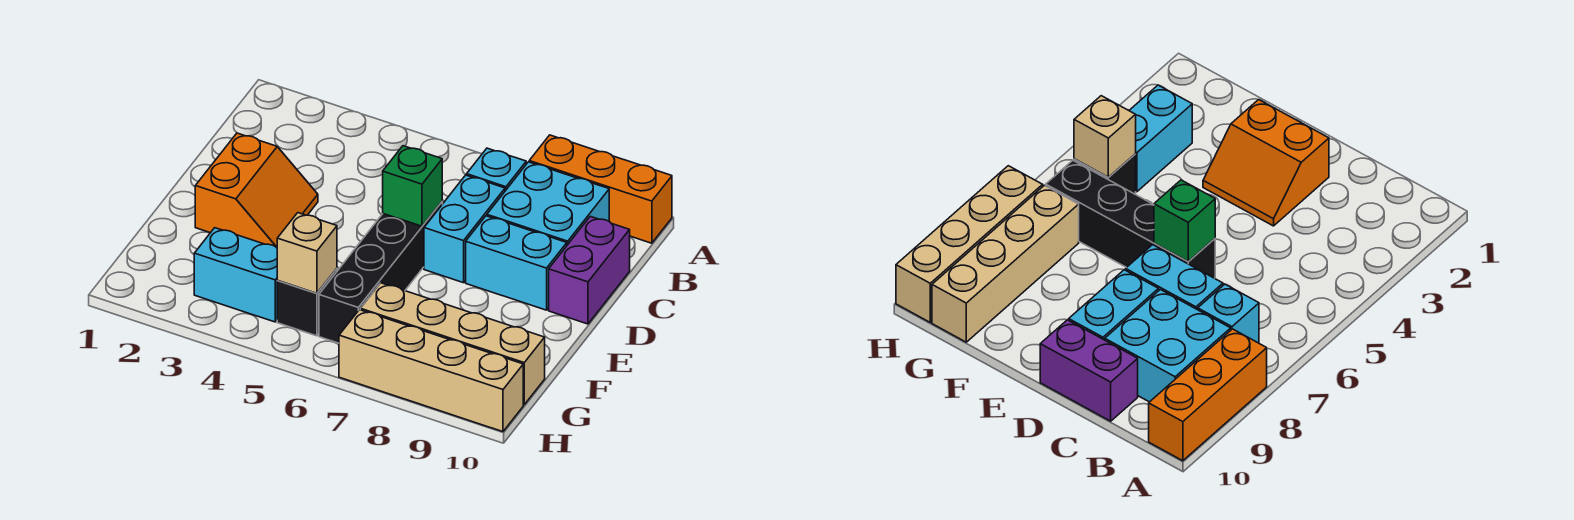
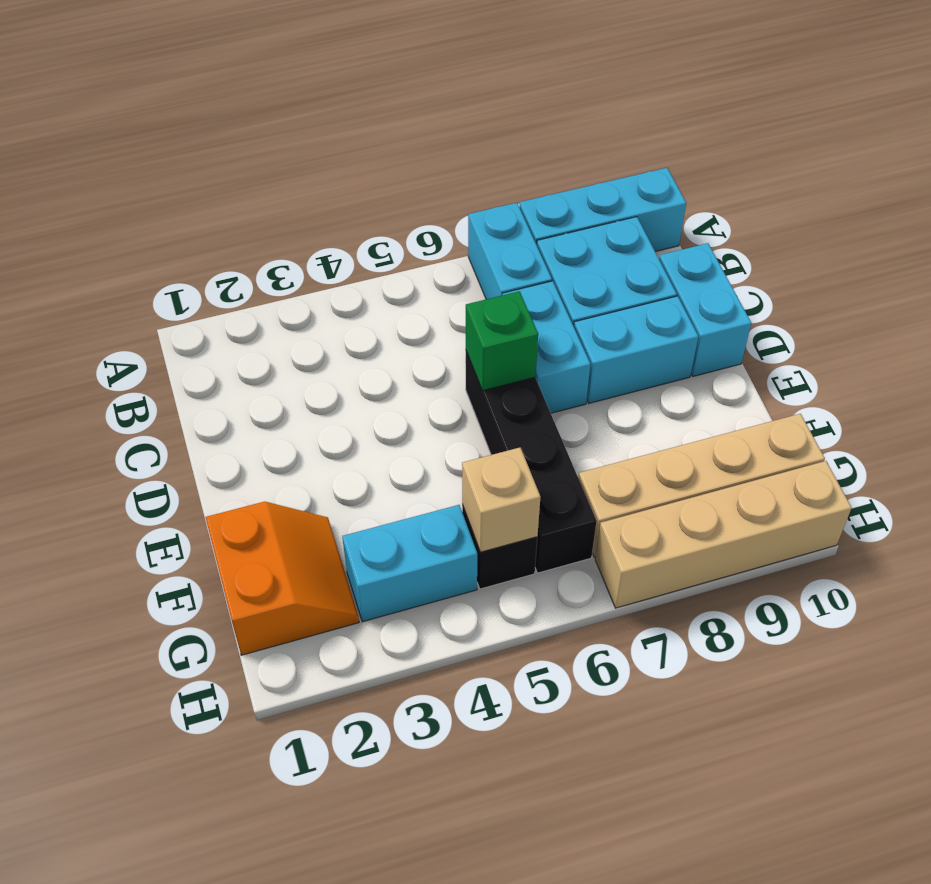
orange 1x3 brick [529,135,672,243] -> cyan 1x3 brick [519,168,686,252]
cyan 1x1 brick [467,148,526,191] -> cyan 1x2 brick [468,203,552,299]
purple 1x2 brick [549,216,630,324] -> cyan 1x2 brick [659,243,751,376]
orange 2x2 slope [195,133,318,248] -> orange 2x2 slope moved to [205,502,359,655]

